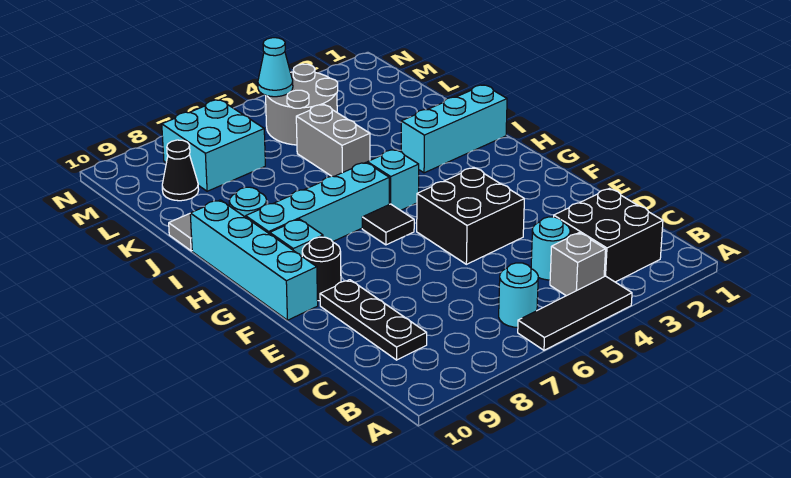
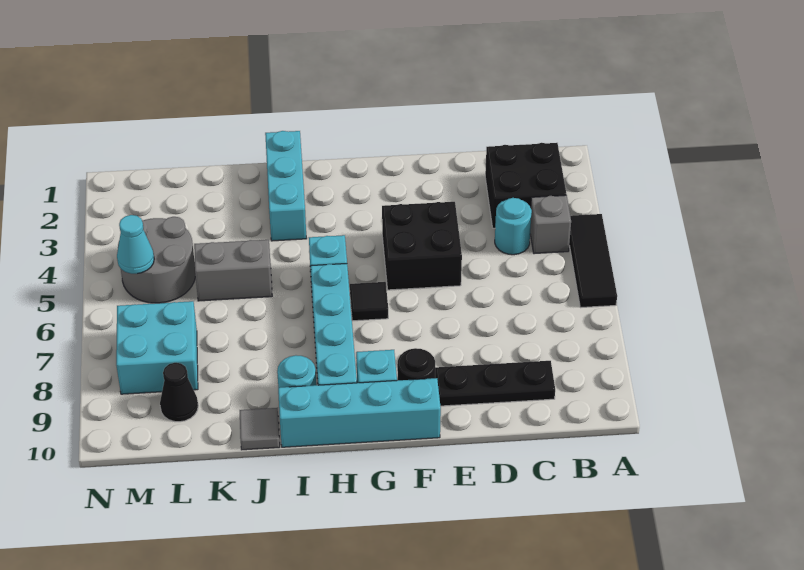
cyan 1x1 round brick [499,263,538,327] -> none

